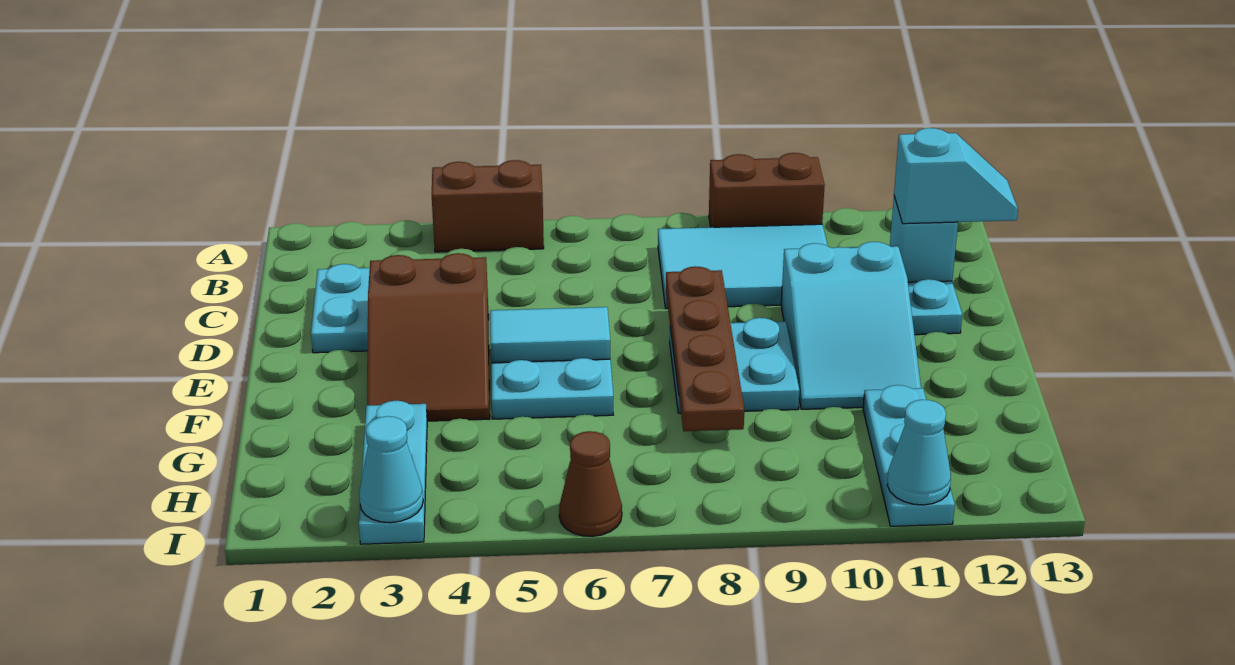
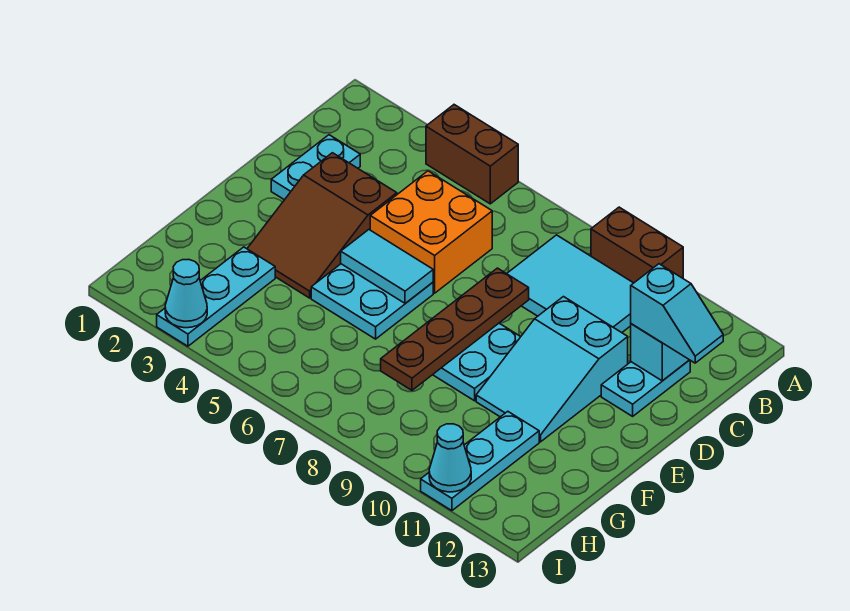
none -> orange 2x2 brick [370,171,492,293]
brown 1x1 cone [559,431,622,536] -> none

